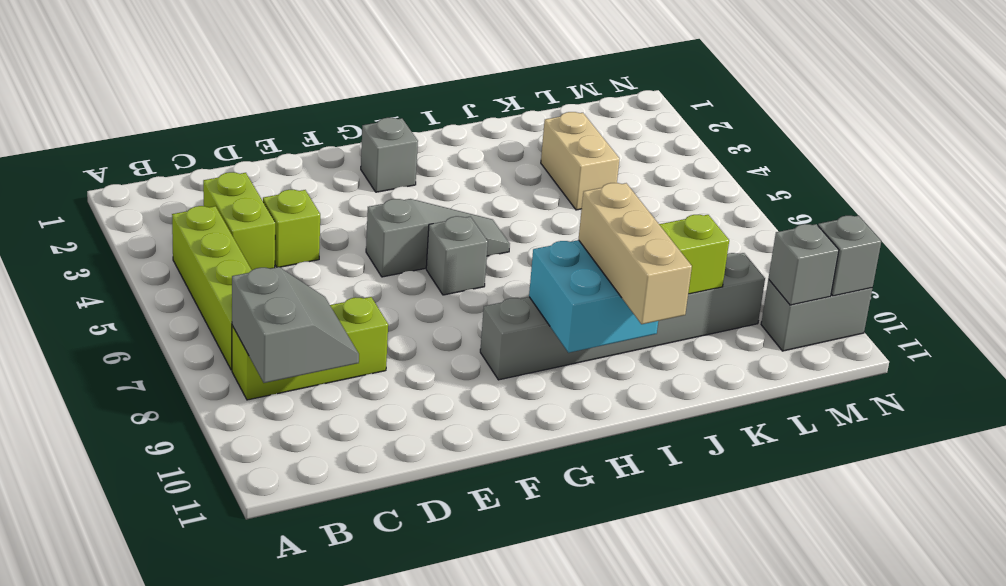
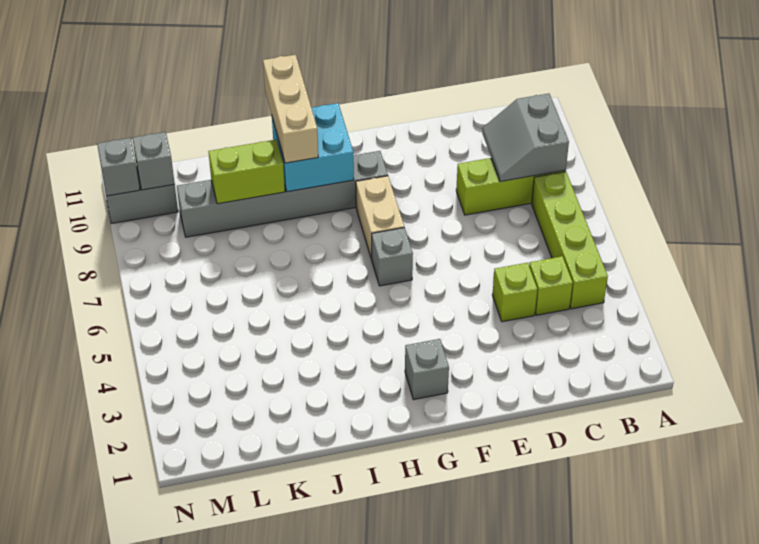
lime 1x2 brick [203,172,275,270] -> lime 1x1 brick [529,256,573,315]
grey 1x3 slope [366,199,510,277] -> none
tan 1x2 brick [541,112,619,210] -> tan 1x2 brick moved to [356,176,404,259]

